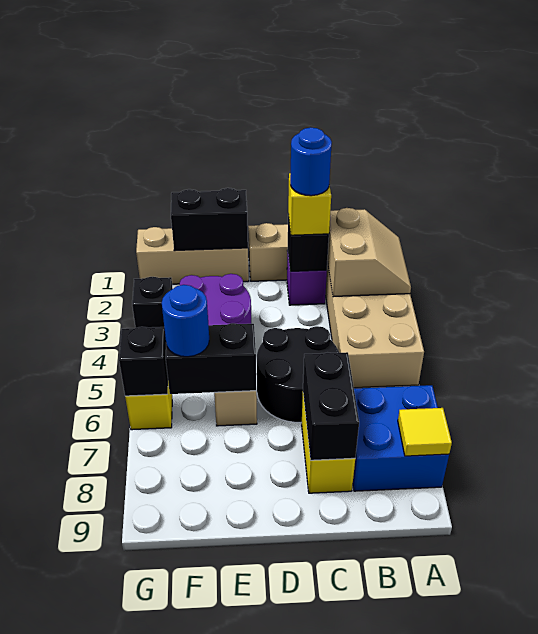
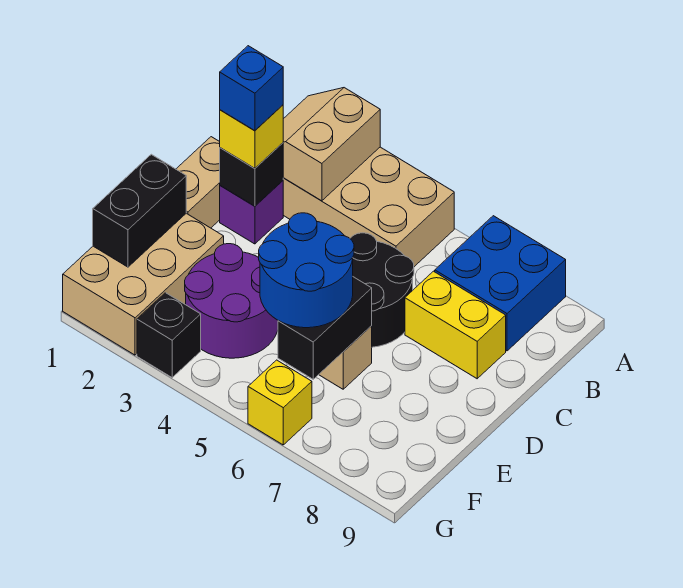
tan 2x2 slope [327,208,411,297] -> tan 2x2 slope turned to [283,88,380,201]
yellow 1x1 tile [398,408,452,456] -> none
blue 1x1 round brick [290,127,332,196] -> blue 1x1 brick [220,46,283,131]
black 1x2 brick [303,352,359,460] -> none
tan 1x3 brick [136,227,249,284] -> tan 2x3 brick [63,213,224,355]
blue 1x1 round brick [162,285,209,357] -> blue 2x2 round brick [259,213,354,328]
black 1x1 brick [119,327,168,396] -> none

